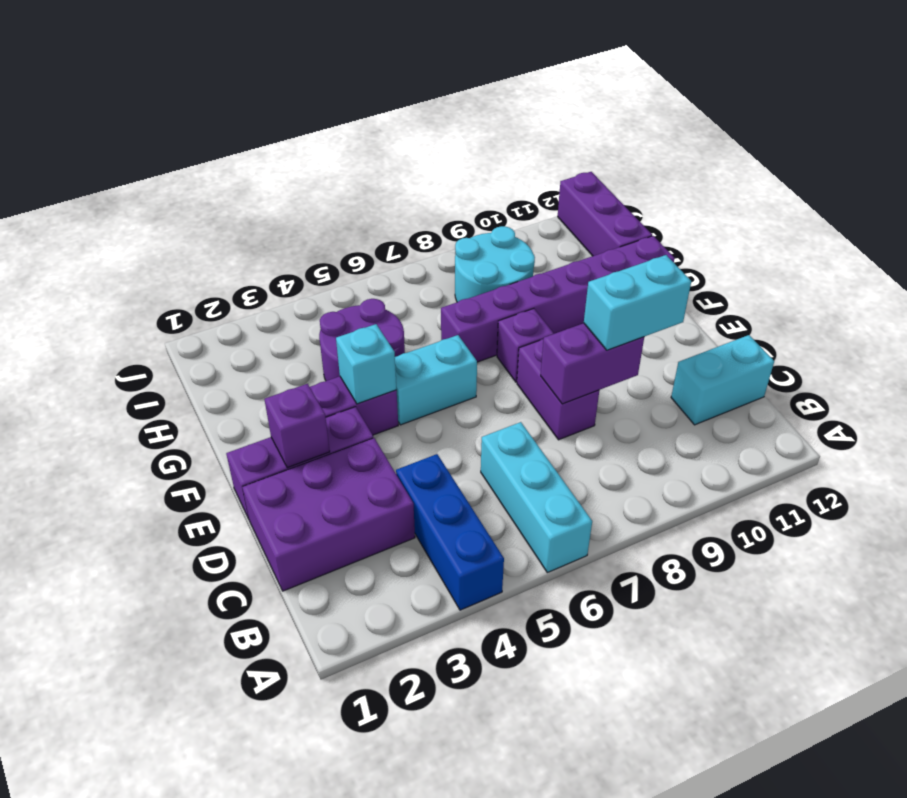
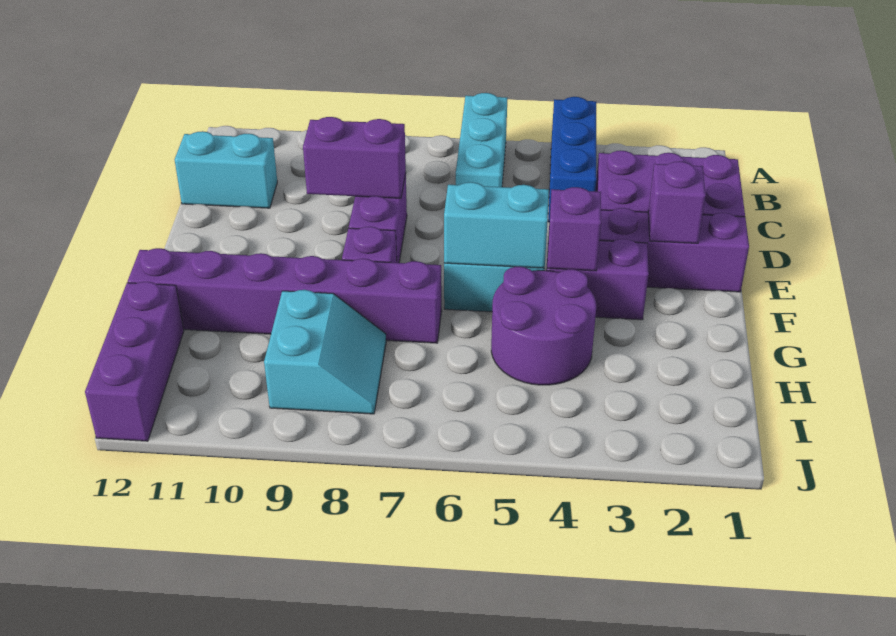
cyan 1x2 brick [584,255,691,350] -> cyan 1x2 brick moved to [444,182,549,268]
cyan 1x1 brick [336,324,396,404] -> purple 1x1 brick [547,187,601,271]
cyan 2x2 round brick [455,226,535,302] -> cyan 2x2 slope [264,290,386,414]

